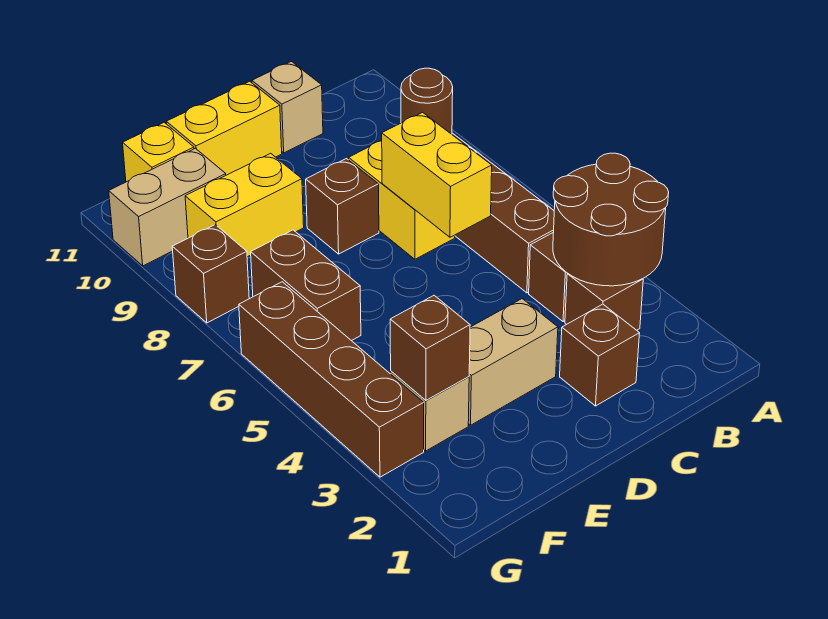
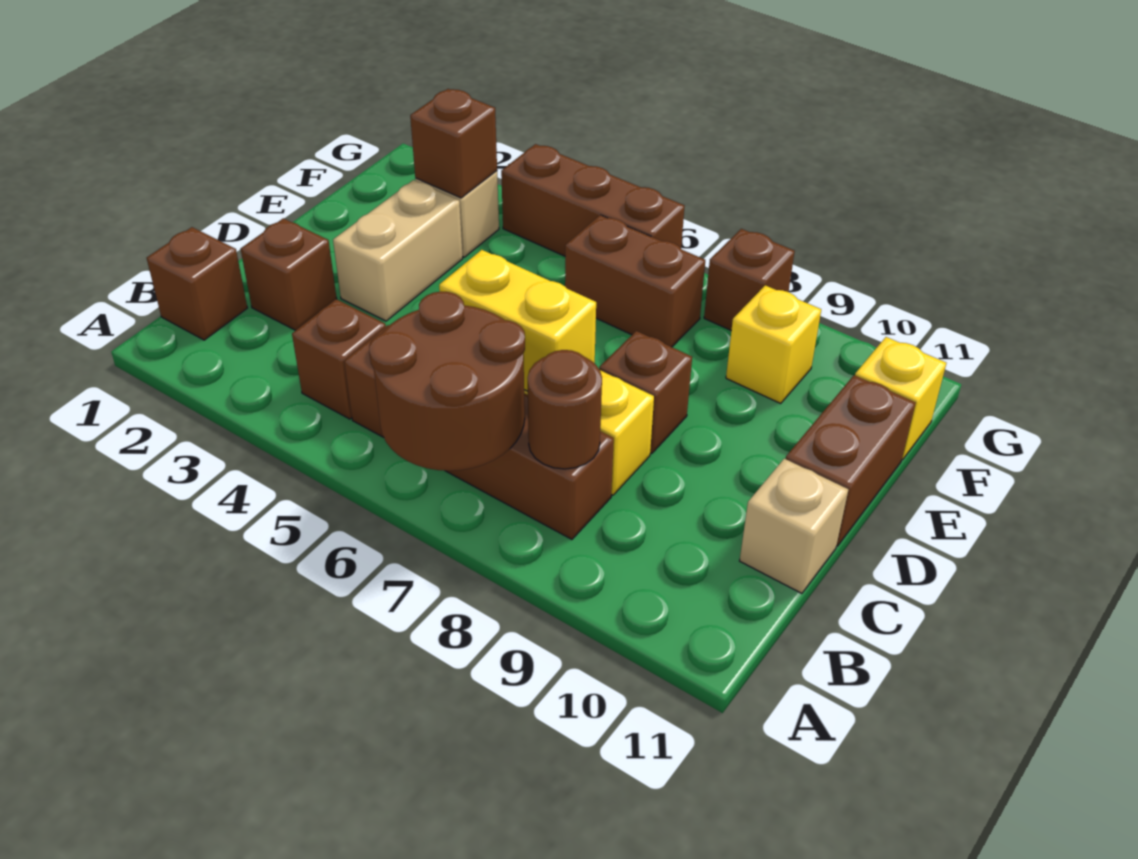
brown 2x2 round brick [553,153,669,286] -> brown 2x2 round brick moved to [369,291,525,471]
brown 1x1 brick [565,274,643,330] -> brown 1x1 brick moved to [147,227,247,340]
yellow 1x2 brick [166,81,282,175] -> brown 1x2 brick [786,375,916,546]
yellow 1x2 brick [185,153,304,257] -> yellow 1x1 brick [726,285,821,403]
tan 1x2 brick [109,148,226,266] -> none
brown 1x4 brick [239,282,424,477] -> brown 1x3 brick [501,144,685,256]

